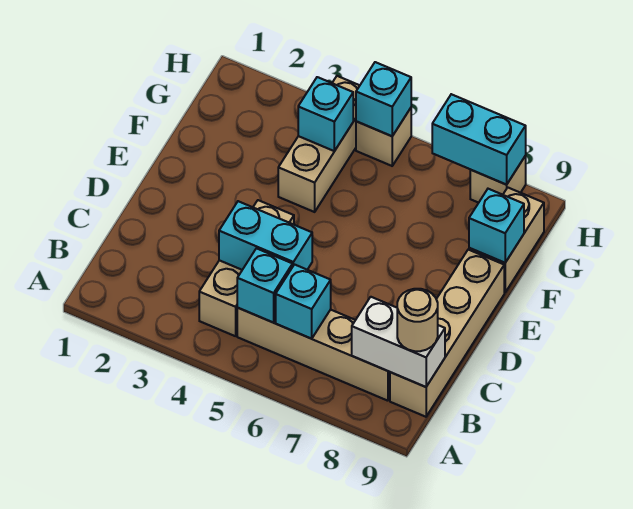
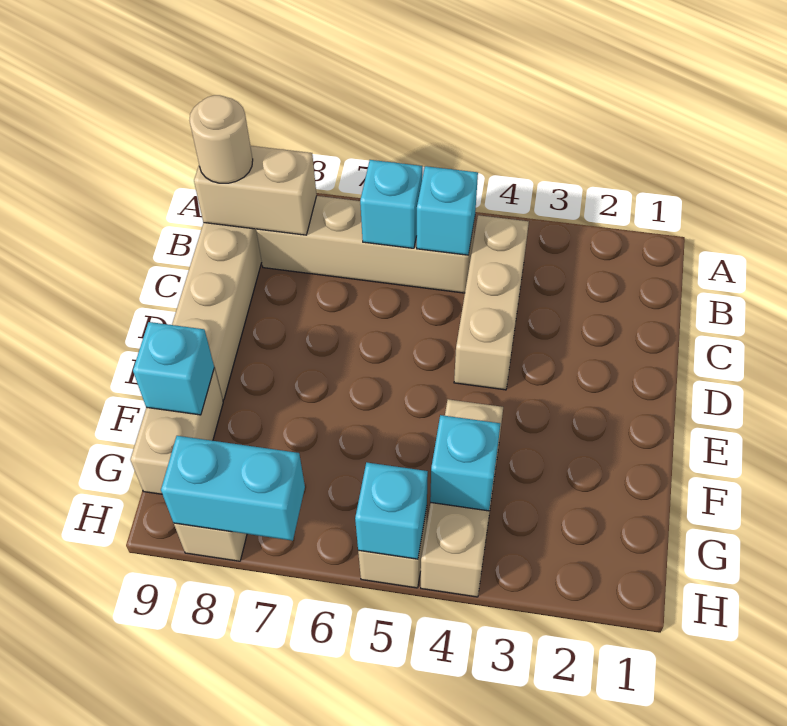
white 1x2 brick [352,297,445,387] -> tan 1x2 brick [194,146,317,235]
cyan 1x2 brick [219,201,312,270] -> none

